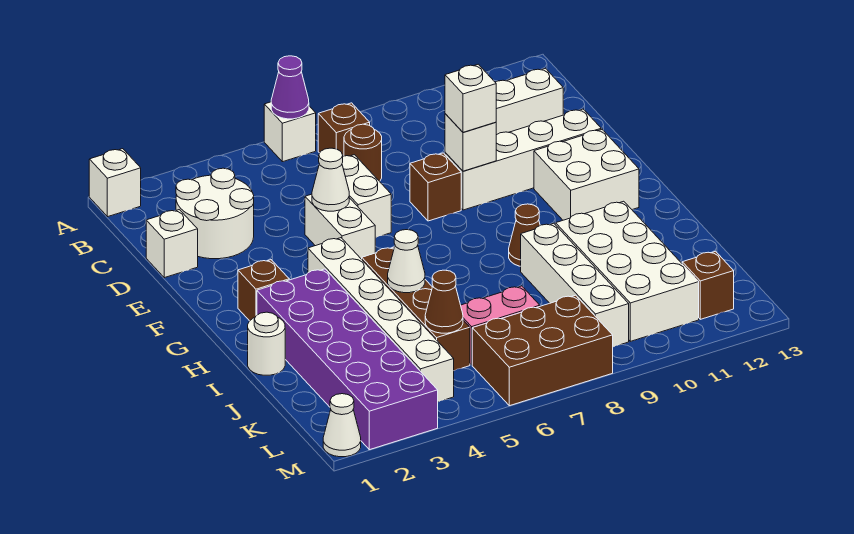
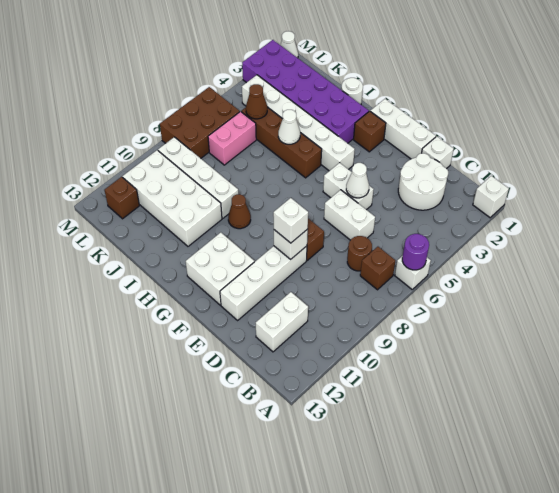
purple 1x1 cone [271,56,309,119] -> purple 1x1 round brick [402,234,429,270]
none -> white 1x3 brick [370,99,436,159]

